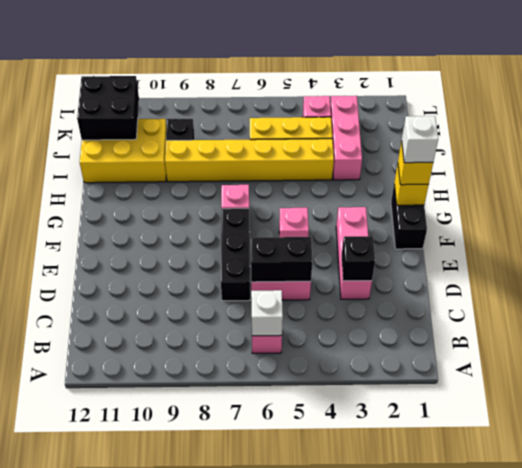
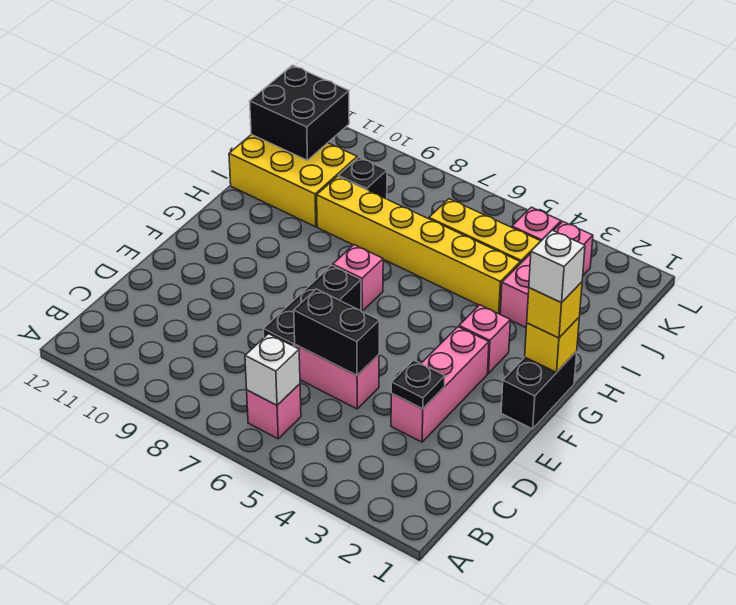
black 1x1 brick [341,236,375,281] -> black 1x1 plate [391,360,445,409]
pink 1x1 brick [279,208,309,237] -> pink 1x1 brick moved to [459,305,510,373]

